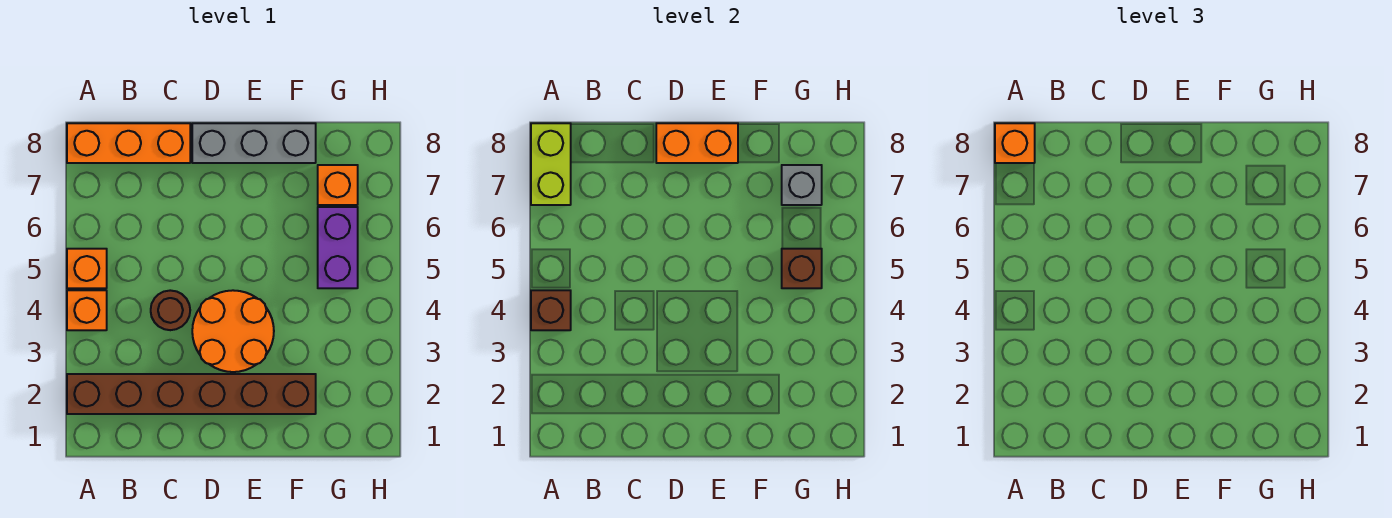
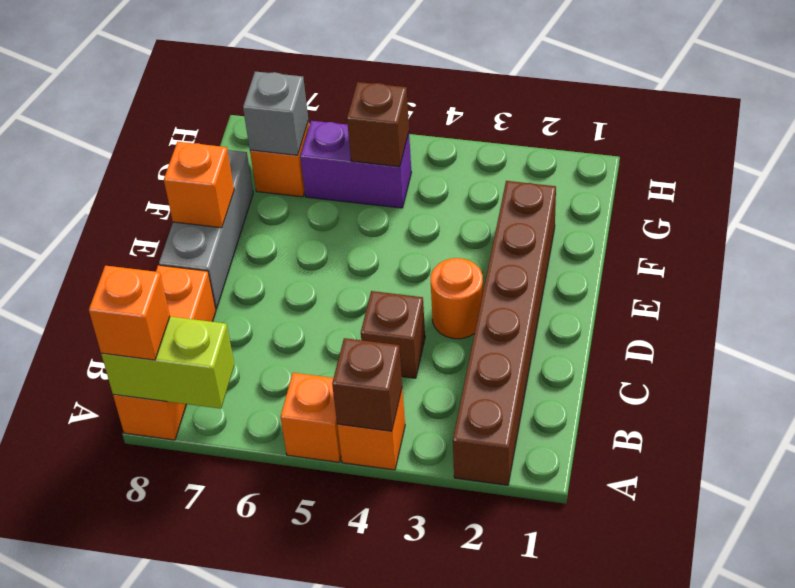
brown 1x1 round brick [151,290,190,330] -> brown 1x1 brick [361,291,425,378]
orange 2x2 round brick [192,290,274,372] -> orange 1x1 round brick [431,258,483,339]
orange 1x2 brick [656,123,738,163] -> orange 1x1 brick [164,142,234,228]

